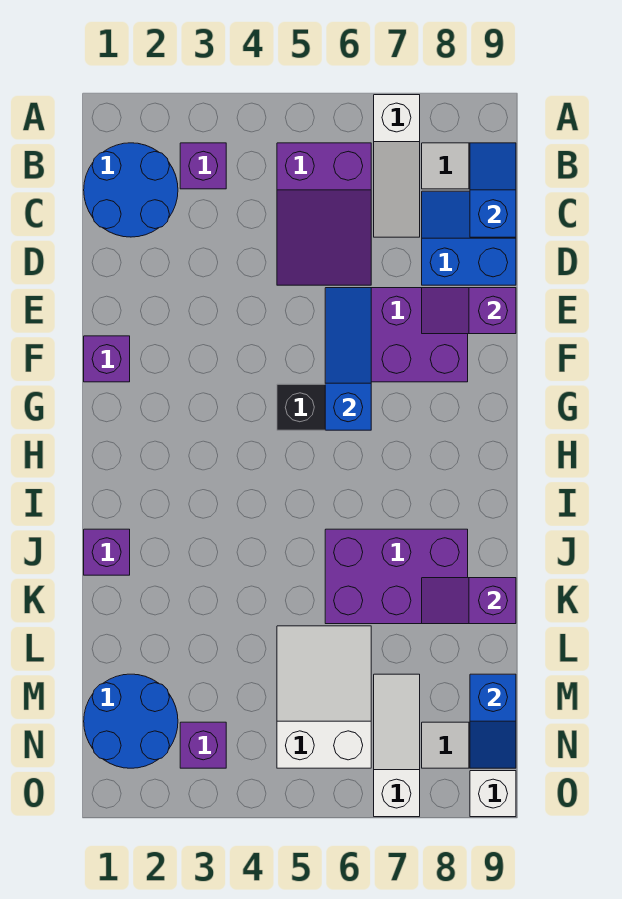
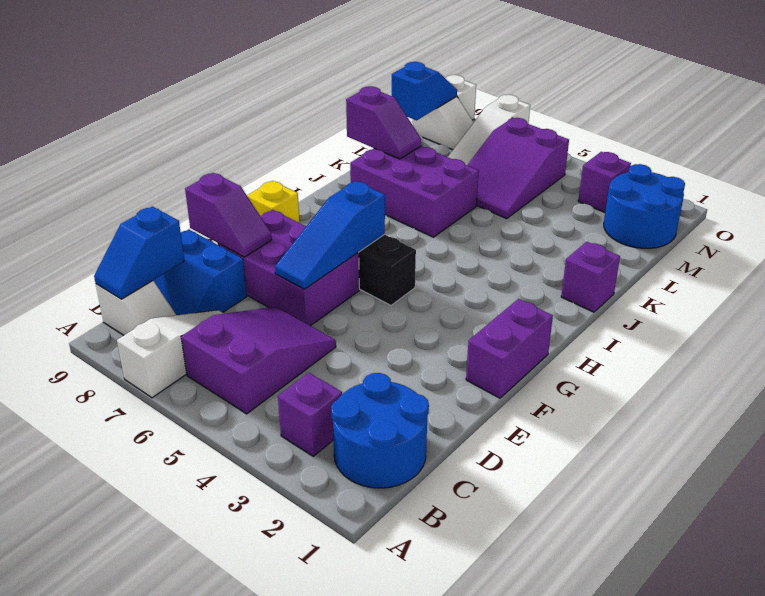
purple 1x1 brick [84,336,130,382] -> purple 1x2 brick [466,299,553,398]
none -> yellow 1x1 brick [247,181,300,223]
white 2x3 slope [277,626,371,768] -> purple 2x3 slope [467,118,569,219]

